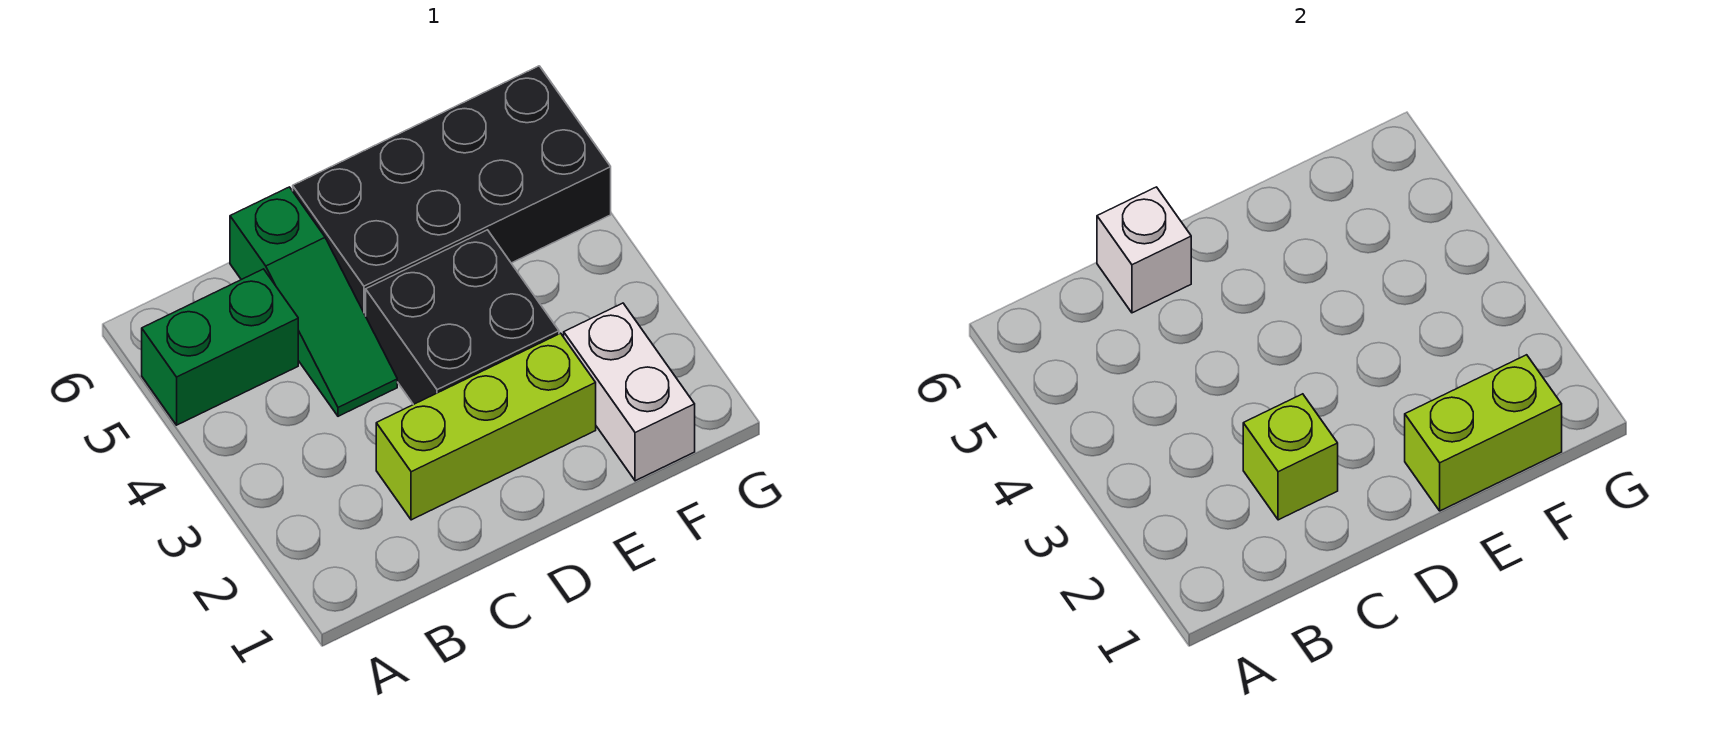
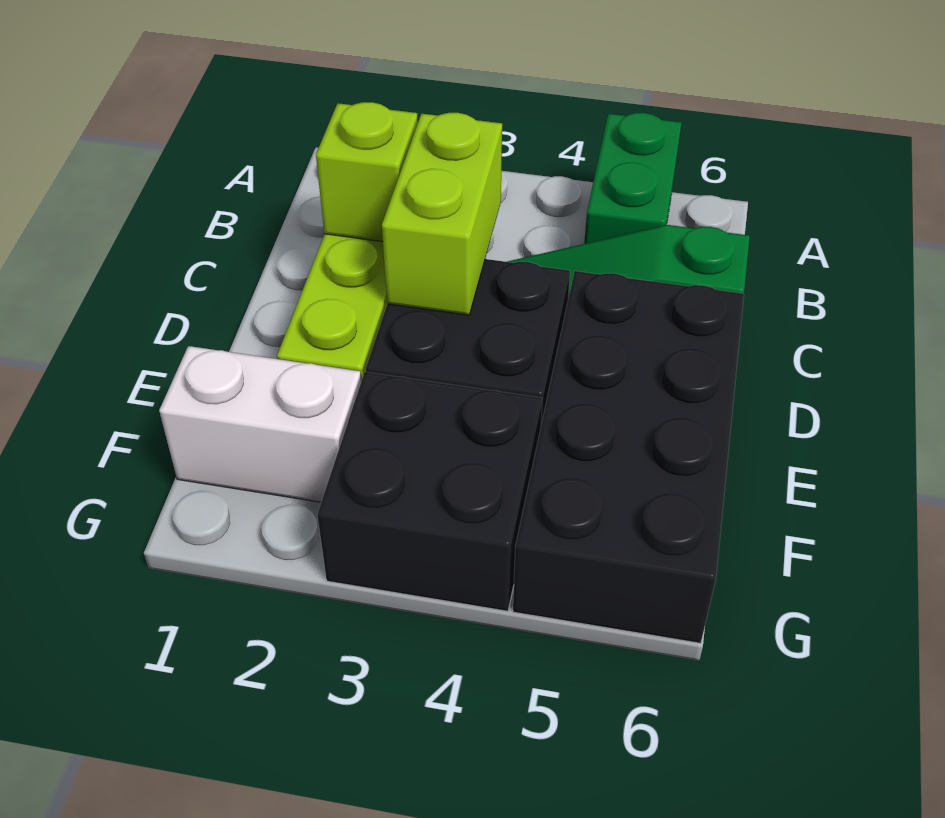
white 1x1 brick [1097,187,1191,313] -> none
lime 1x2 brick [1405,355,1562,511] -> lime 1x2 brick moved to [382,113,502,315]
none -> black 2x2 brick [317,372,543,611]

